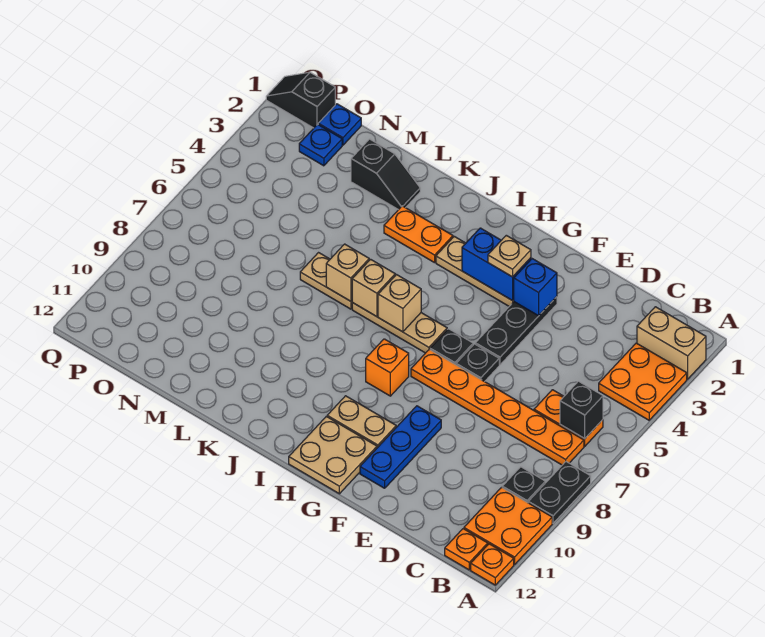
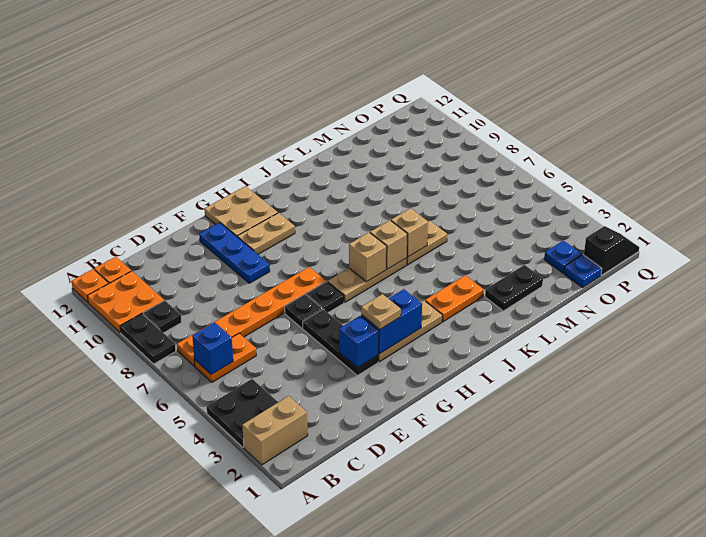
orange 2x2 plate [599,343,687,420] -> black 2x2 plate [207,379,278,447]
black 1x1 brick [560,381,603,439] -> blue 1x1 brick [192,322,233,374]
orange 1x1 brick [366,339,409,396] -> none
black 1x2 slope [351,139,420,210] -> black 1x2 plate [485,265,543,311]

